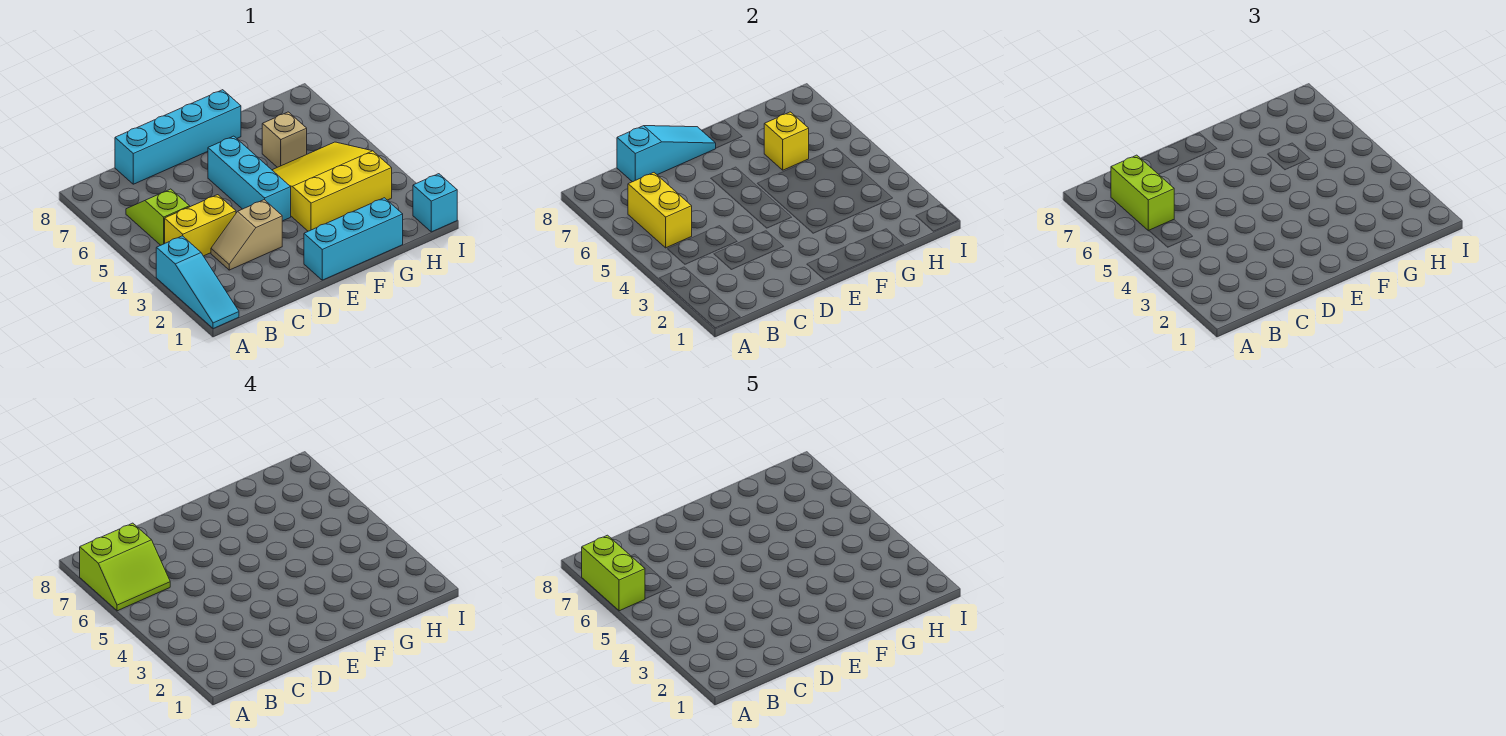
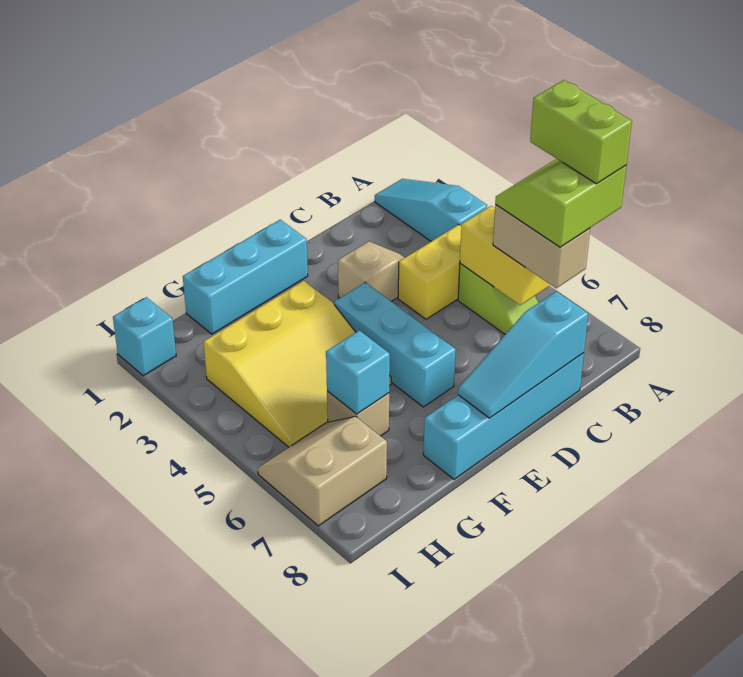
lime 1x2 brick [1111,155,1174,231] -> tan 1x2 brick [493,204,590,288]
yellow 1x1 brick [764,112,809,170] -> cyan 1x1 brick [326,330,390,414]
none -> tan 2x2 slope [258,416,387,526]

